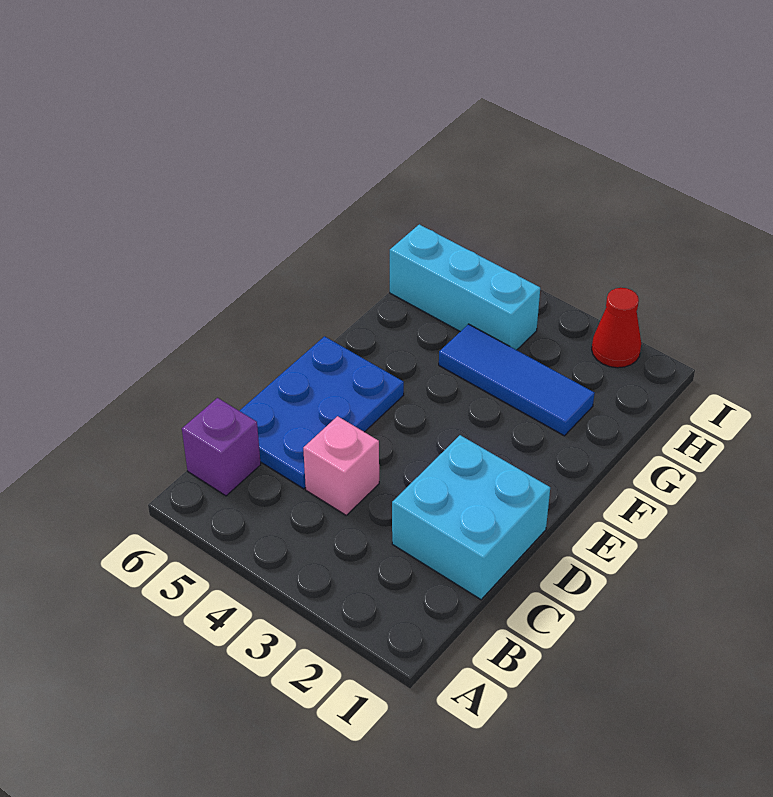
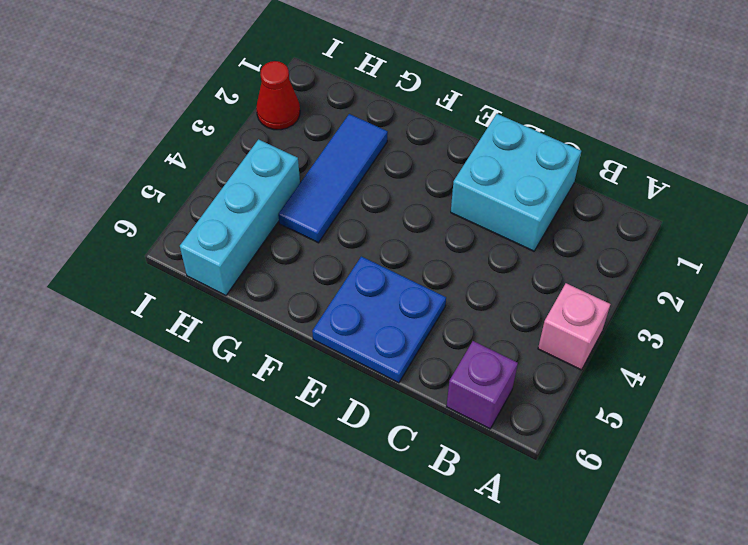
pink 1x1 brick [303,416,379,515] -> pink 1x1 brick moved to [538,283,610,370]
blue 2x3 plate [240,336,404,489] -> blue 2x2 plate [312,256,446,383]

